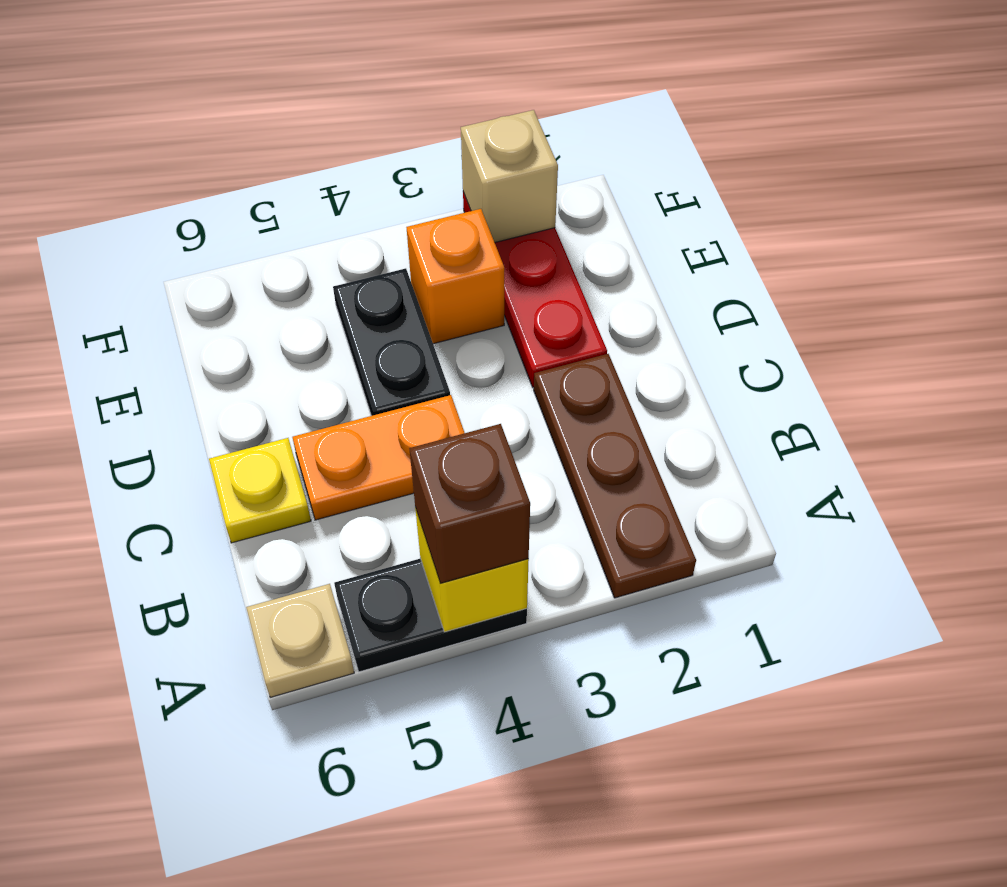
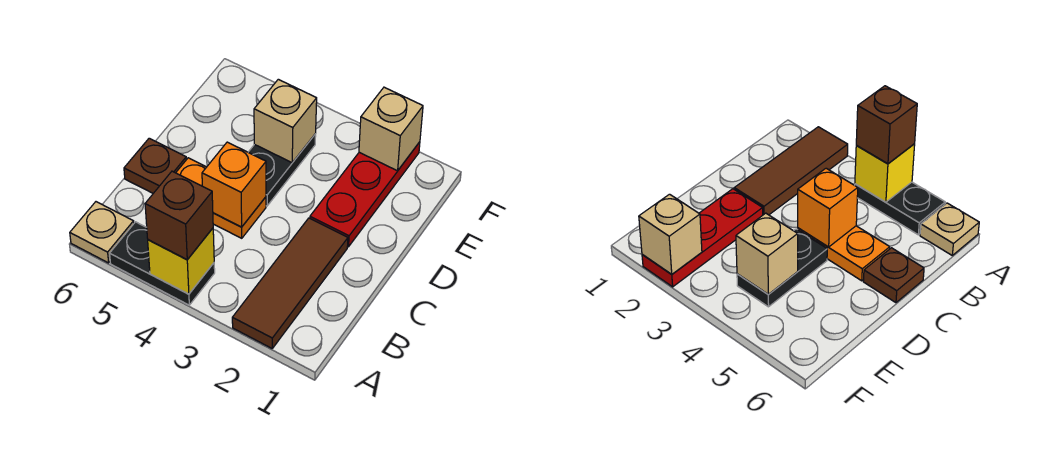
brown 1x3 plate [534,354,696,598] -> brown 1x3 tile [232,218,348,348]
yellow 1x1 plate [209,438,311,543] -> brown 1x1 plate [124,138,186,193]
orange 1x1 brick [407,209,504,344] -> orange 1x1 brick moved to [202,142,266,227]
none -> tan 1x1 brick [254,79,317,163]

